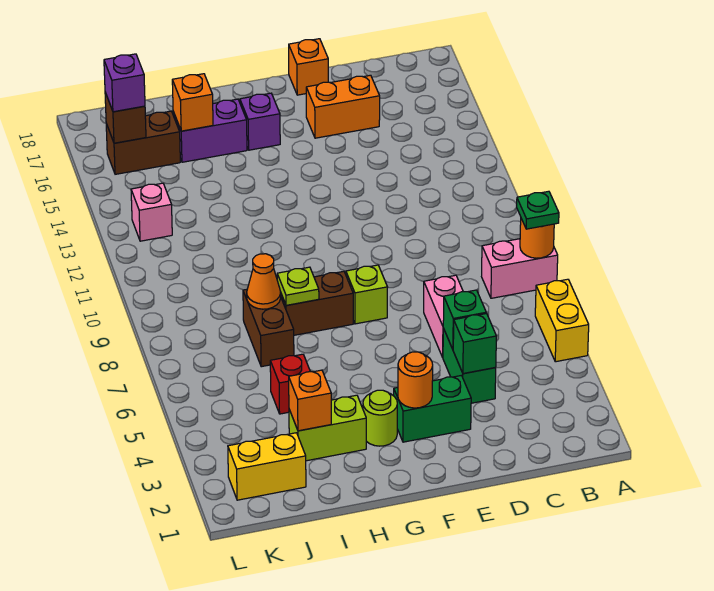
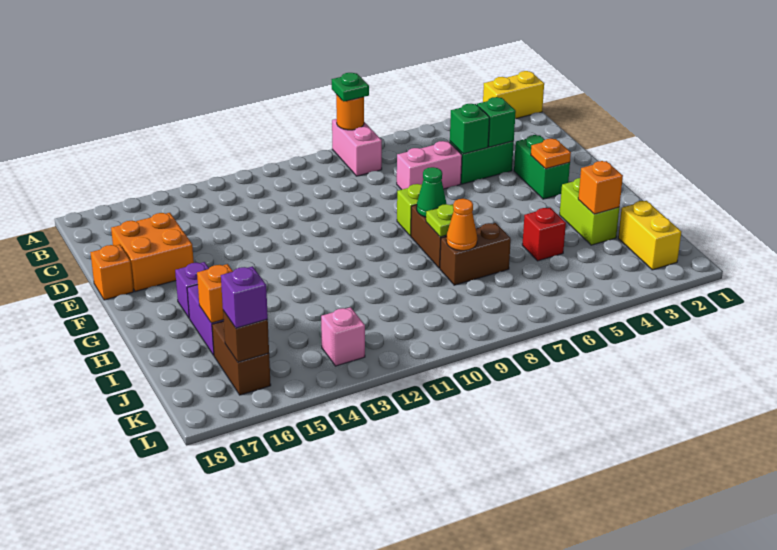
yellow 1x2 brick [535,279,589,362] -> yellow 1x2 brick moved to [483,71,544,119]
orange 1x2 brick [306,75,380,138] -> orange 2x2 brick [111,213,194,292]
orange 1x1 round brick [398,352,433,408] -> orange 1x1 plate [531,139,571,169]
lime 1x1 round brick [363,390,397,446] -> none
none -> green 1x1 cone [417,167,447,217]

